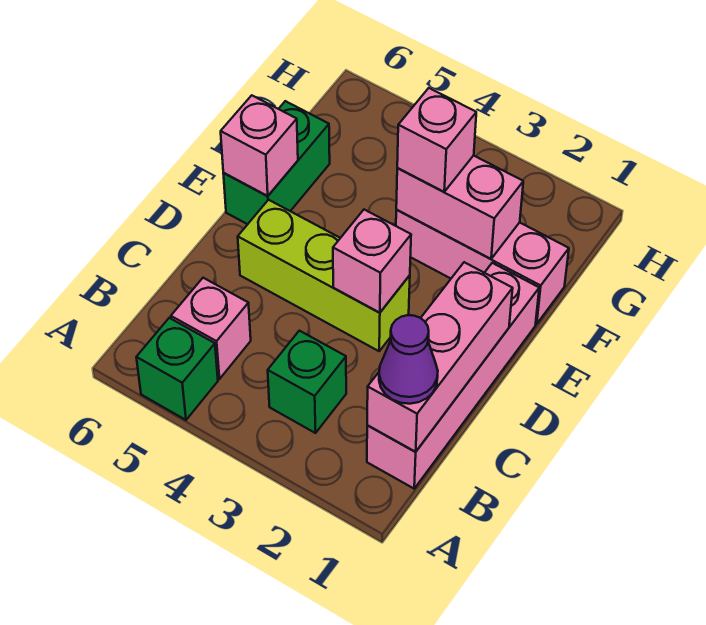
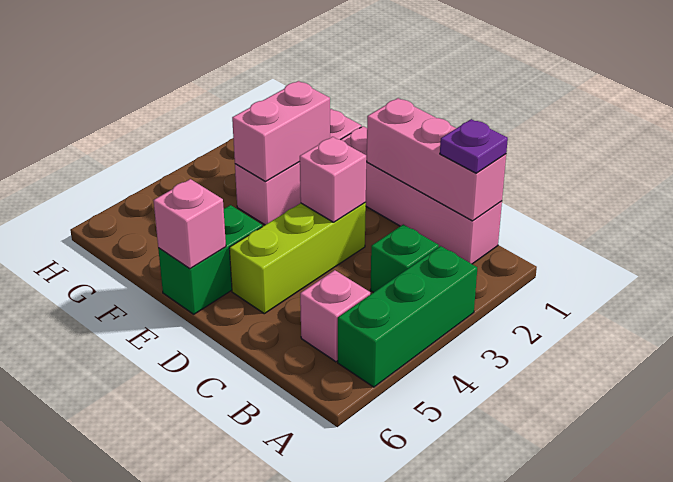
green 1x1 brick [136,318,218,420] -> green 1x3 brick [338,246,477,387]
purple 1x1 cone [379,315,438,404] -> purple 1x1 plate [440,119,508,173]
green 1x2 brick [223,101,330,224] -> green 1x2 brick turned to [158,205,262,314]
pink 1x1 brick [397,88,476,192] -> none

